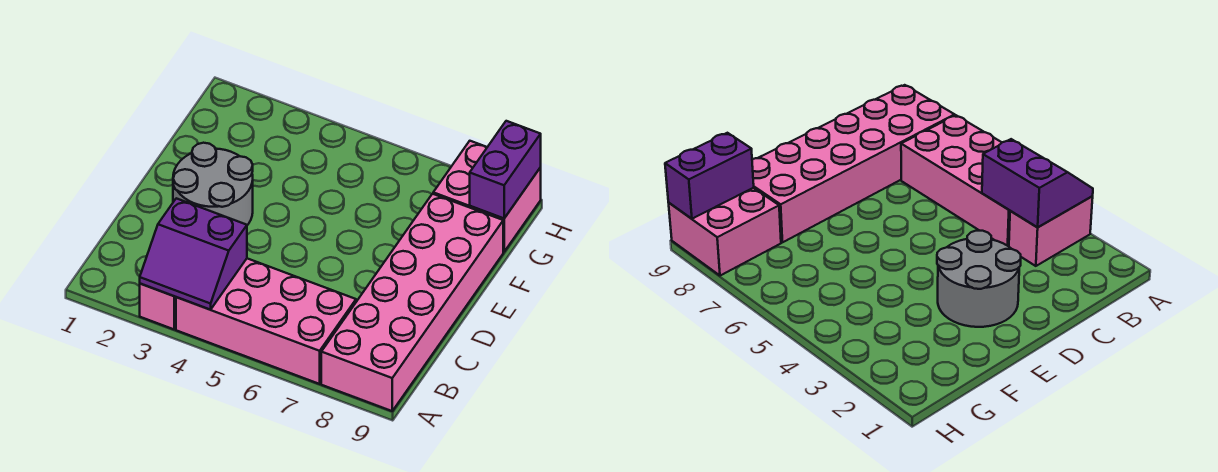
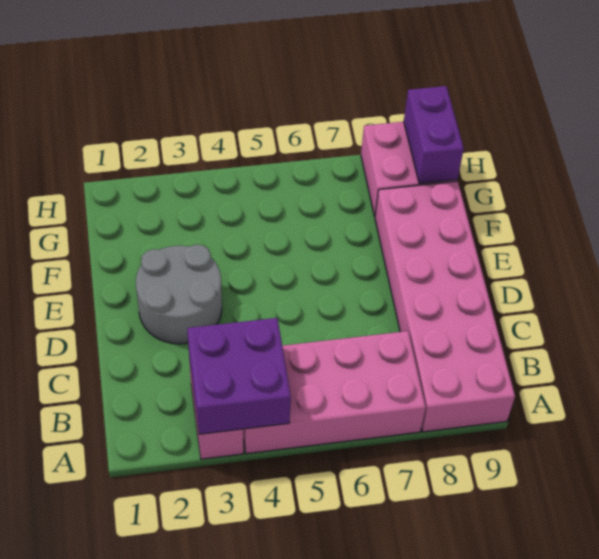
purple 2x2 slope [140,198,247,310] -> purple 2x2 brick [187,318,291,434]

